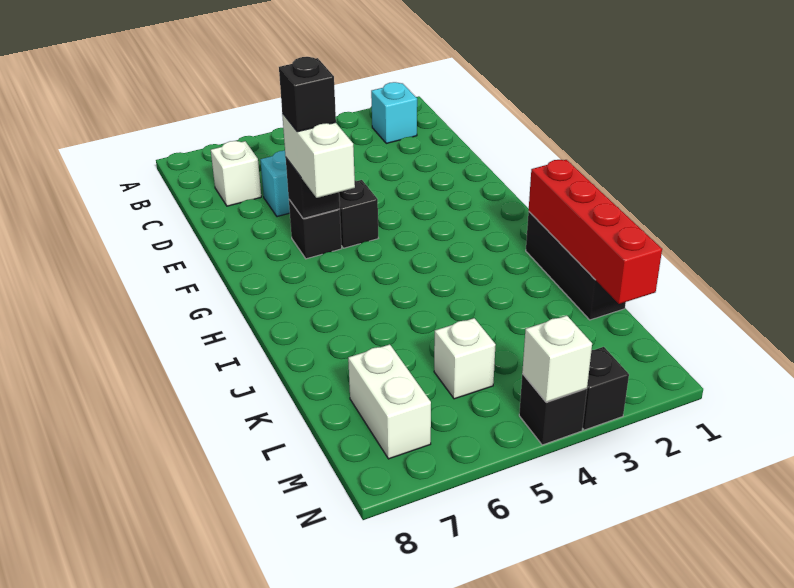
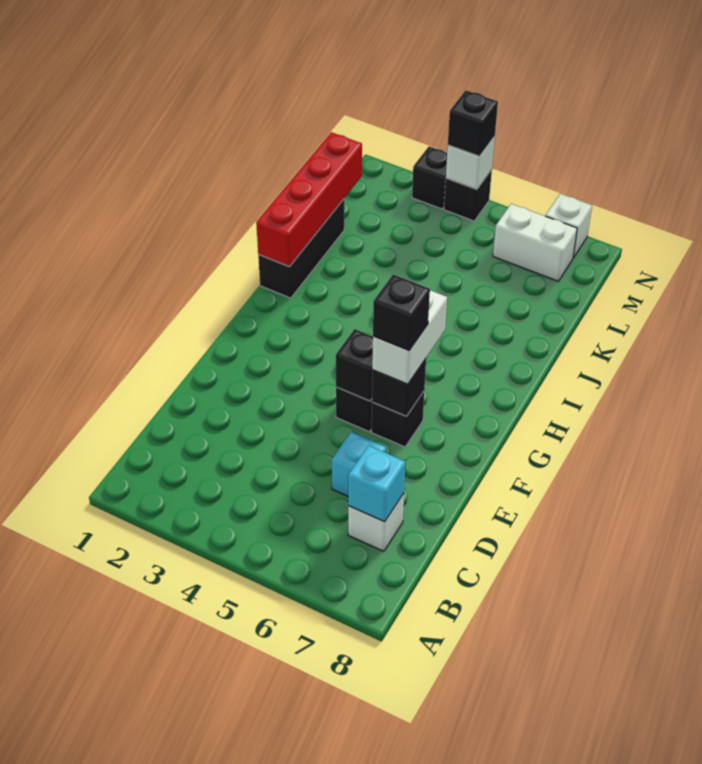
cyan 1x1 brick [371,82,417,143] -> cyan 1x1 brick moved to [348,446,405,522]
none -> black 1x1 brick [336,329,373,401]
white 1x1 brick [434,318,496,399] -> white 1x1 brick moved to [545,194,592,258]
white 1x2 brick [348,344,431,459] -> white 1x2 brick turned to [493,204,577,281]
none -> black 1x1 brick [448,90,498,156]

